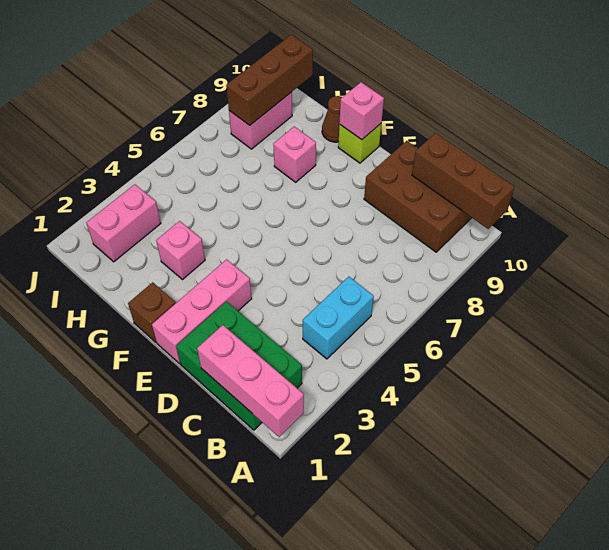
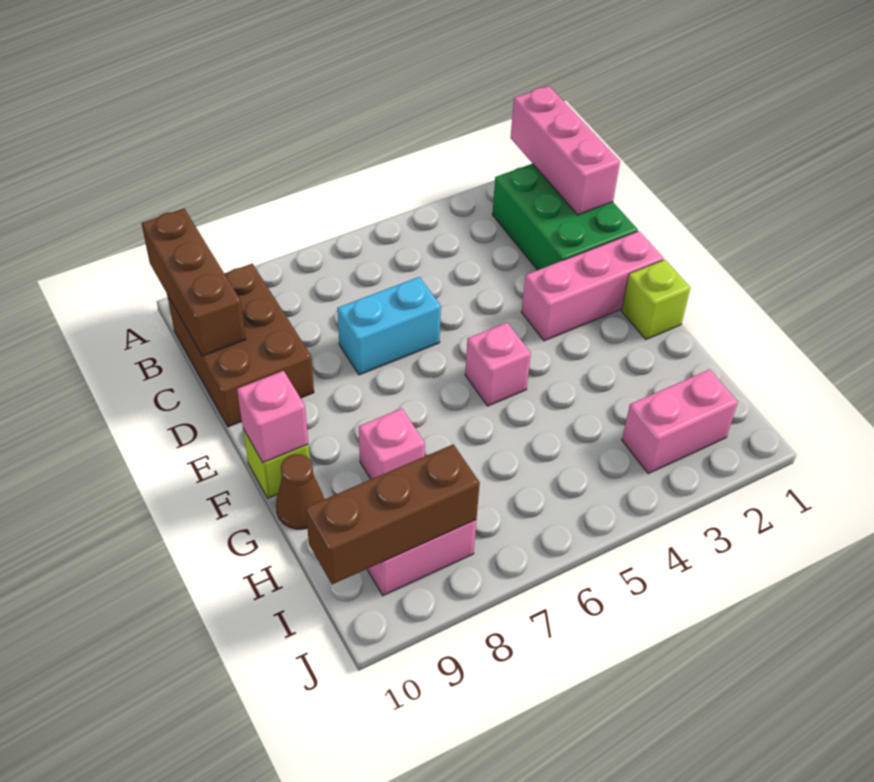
cyan 1x2 brick [303,277,374,359] -> cyan 1x2 brick moved to [337,277,441,375]
brown 1x1 brick [128,282,176,342] -> lime 1x1 brick [622,260,691,339]
pink 1x1 brick [156,221,205,280] -> pink 1x1 brick moved to [465,323,531,406]

